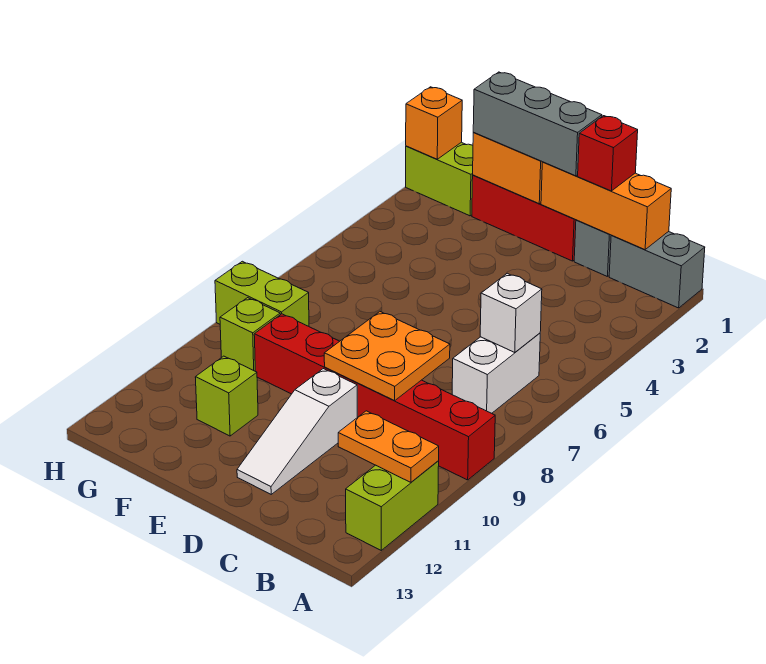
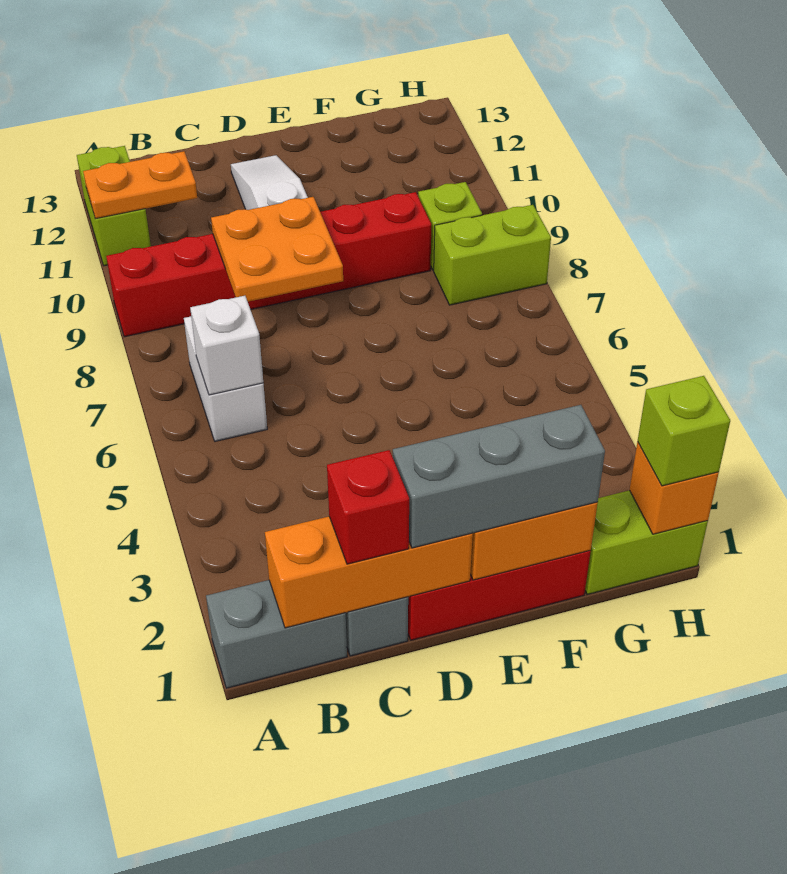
lime 1x1 brick [195,356,258,436] -> lime 1x1 brick moved to [638,376,730,486]

